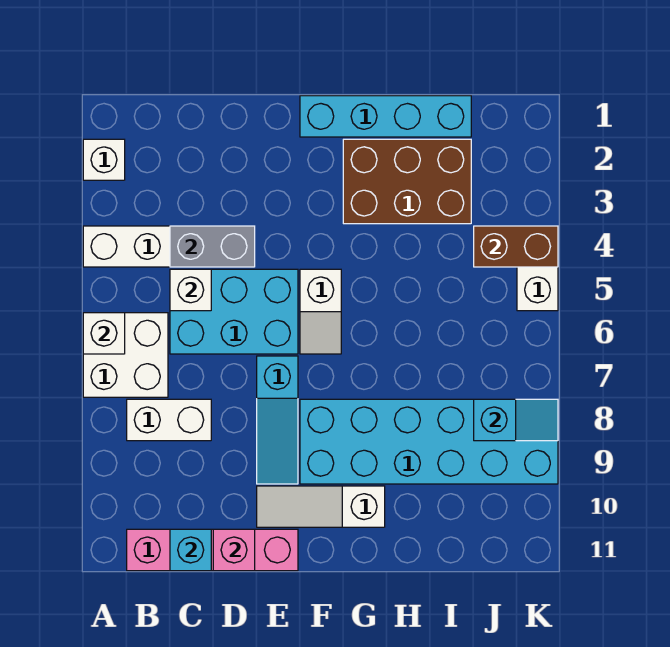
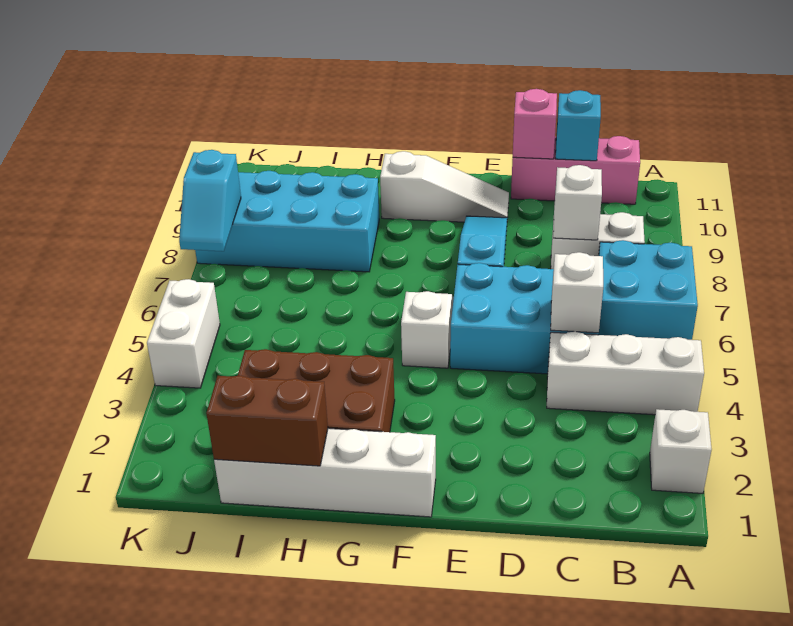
white 2x2 brick [83,313,168,397] -> cyan 2x2 brick [599,240,698,340]
white 1x1 brick [83,313,125,354] -> white 1x1 brick moved to [553,165,602,240]
pink 1x4 brick [127,529,298,571] -> pink 1x3 brick [511,136,640,204]
grey 1x2 brick [170,226,255,267] -> none
cyan 1x4 brick [300,96,471,137] -> white 1x4 brick [214,428,436,517]
cyan 2x6 brick [300,399,558,484] -> cyan 2x4 brick [195,171,379,272]
brown 1x2 brick [474,226,558,267] -> brown 1x2 brick moved to [206,375,328,466]
cyan 1x2 slope [474,399,558,441] -> cyan 1x2 slope turned to [179,150,241,251]

